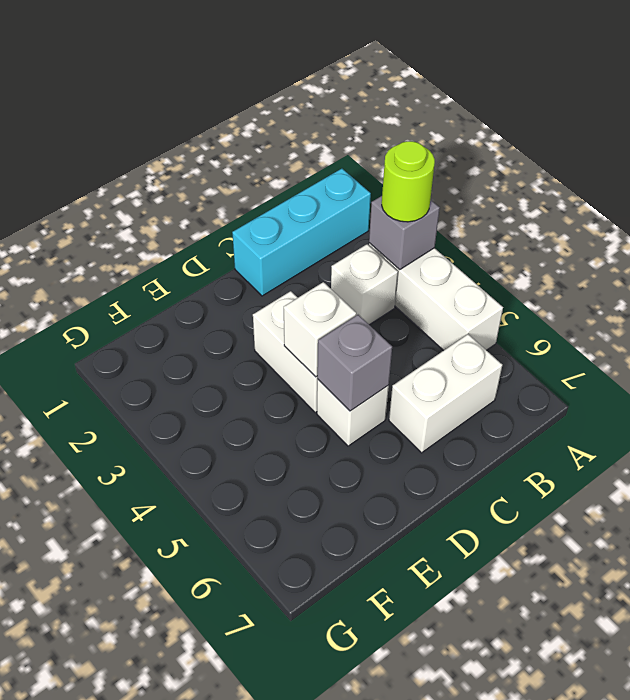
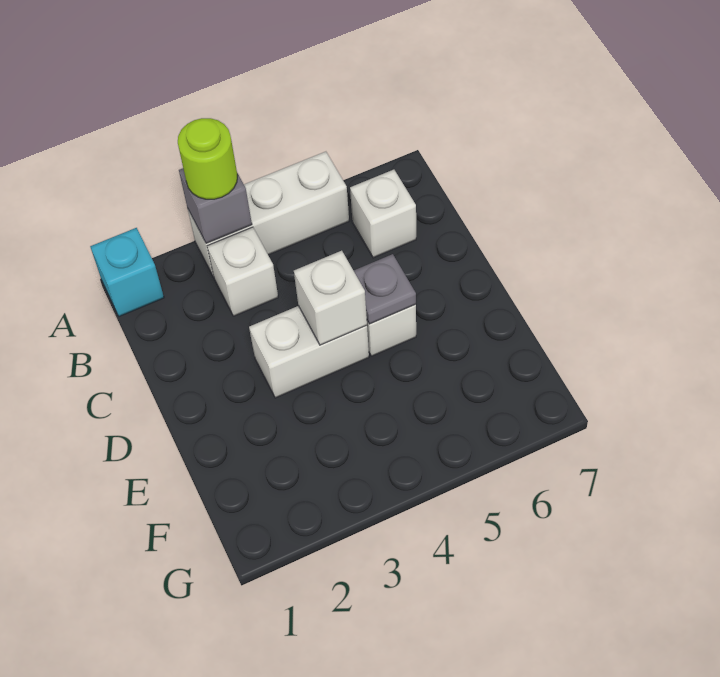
cyan 1x3 brick [232,169,371,296] -> cyan 1x1 brick [90,228,164,316]
white 1x2 brick [389,334,502,453] -> white 1x1 brick [350,170,416,258]
grey 1x1 brick [317,315,392,411] -> grey 1x1 plate [354,254,416,324]

